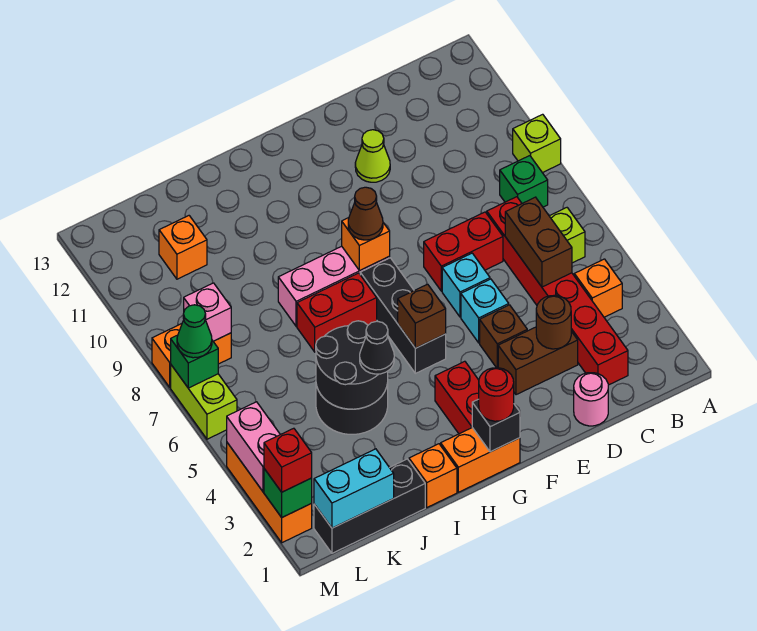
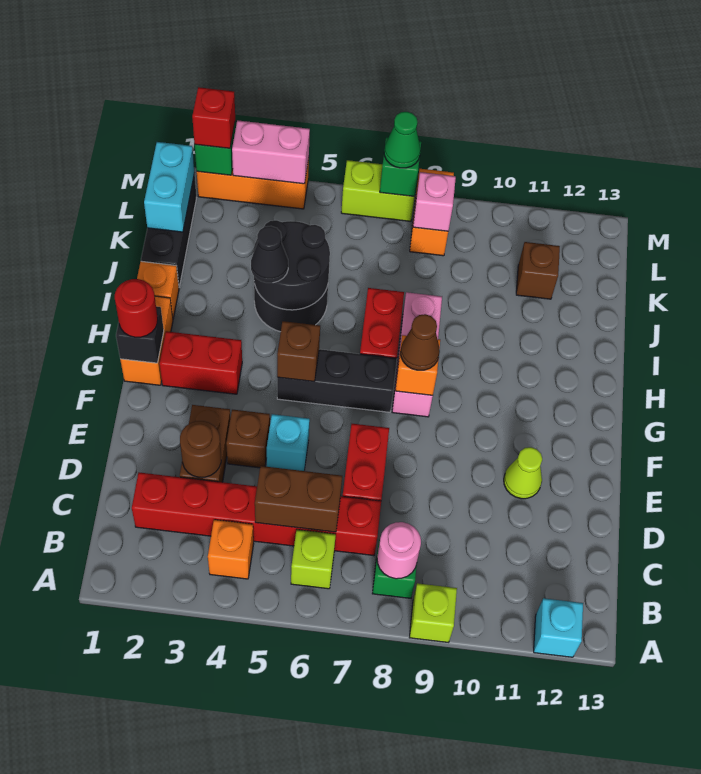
pink 1x1 round brick [574,373,608,426] -> pink 1x1 round brick moved to [377,522,421,579]
cyan 1x1 brick [442,253,490,317] -> cyan 1x1 brick moved to [534,598,583,657]
orange 1x1 brick [159,216,207,279] -> brown 1x1 brick [516,242,560,299]

